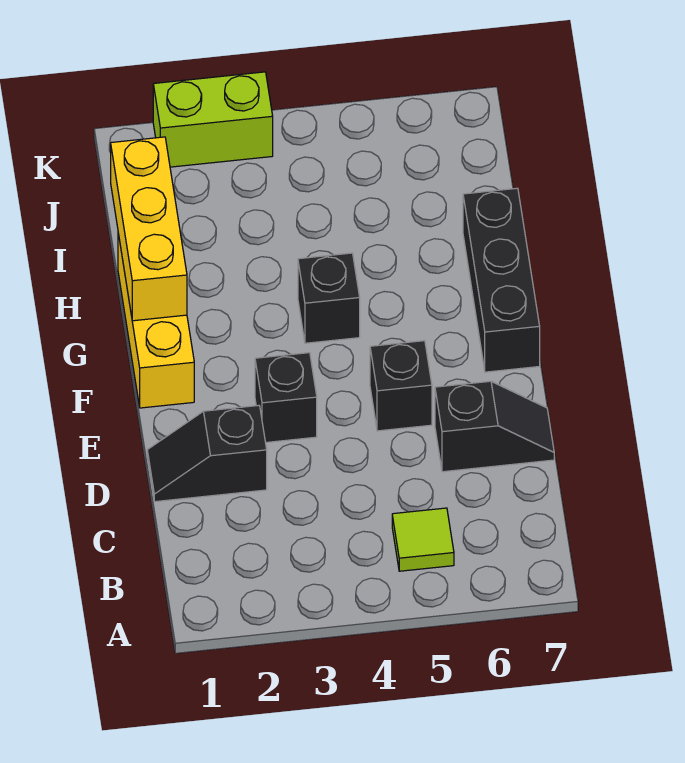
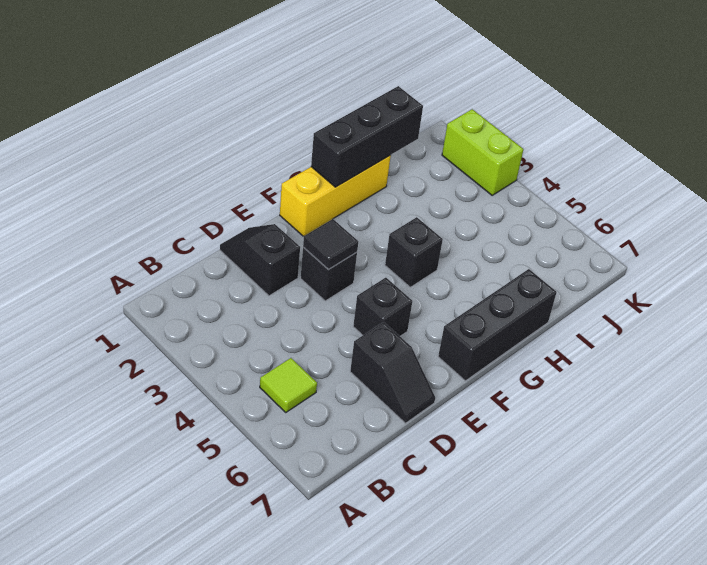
none -> black 1x1 tile [303,219,358,269]
yellow 1x3 brick [111,137,187,321] -> black 1x3 brick [311,86,423,187]

